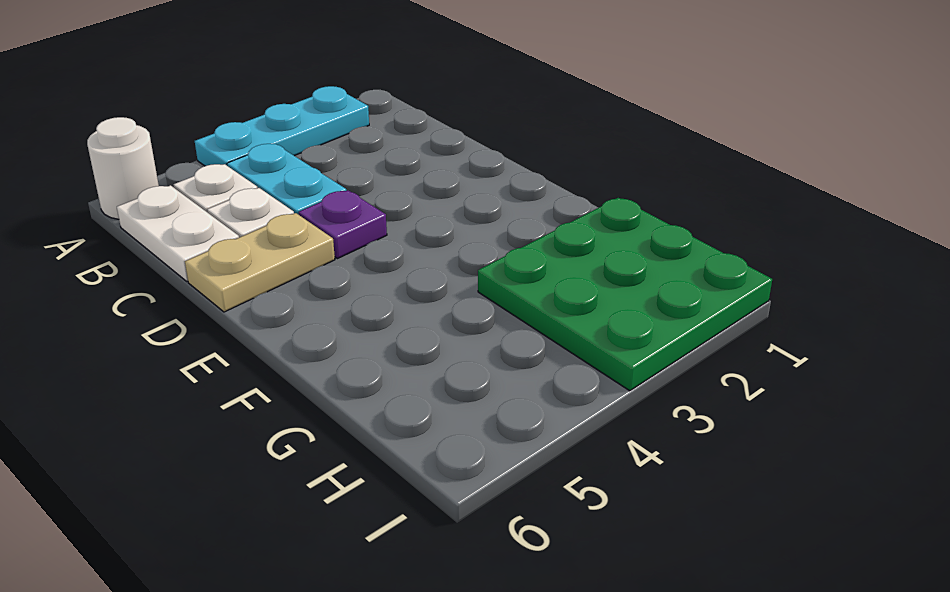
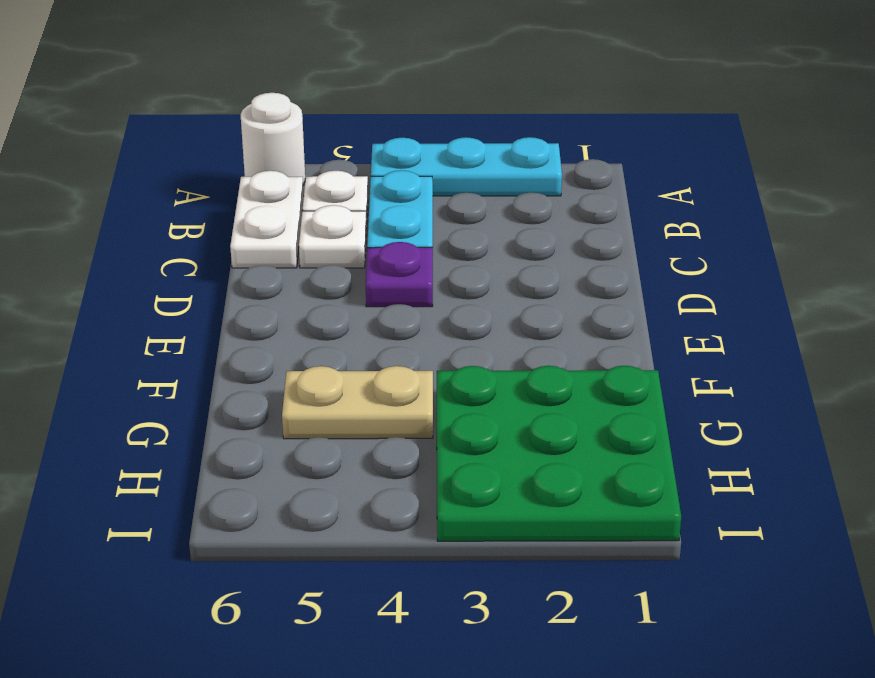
tan 1x2 plate [185,213,335,312] -> tan 1x2 plate moved to [282,366,433,439]

